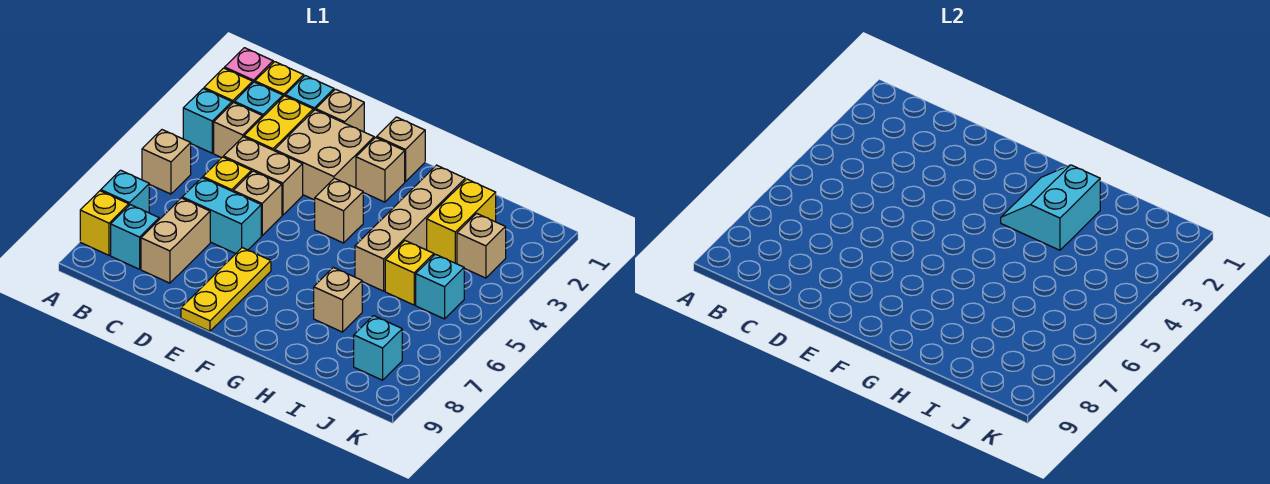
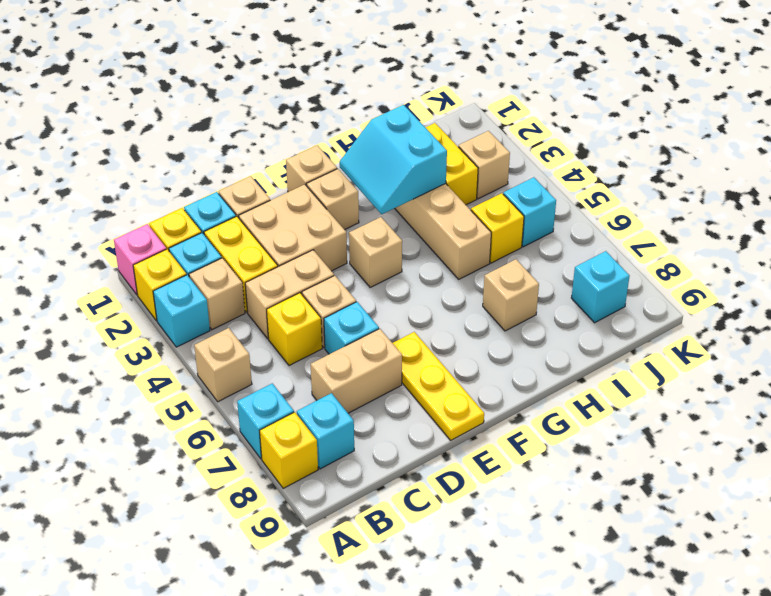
cyan 1x2 brick [182,178,261,254] -> cyan 1x1 brick [324,302,379,354]
tan 1x2 brick [141,198,210,283] -> tan 1x2 brick turned to [311,329,402,413]

